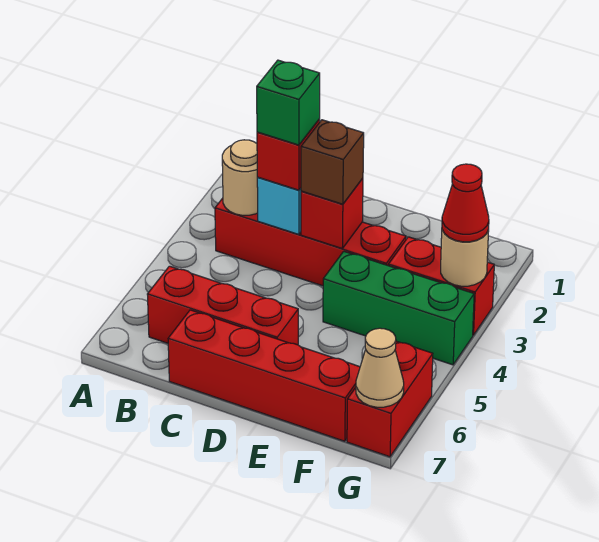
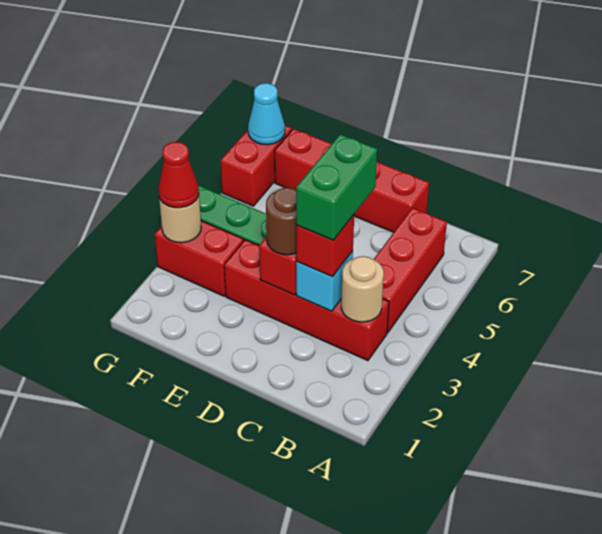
red 1x3 brick [147,266,298,345] -> red 1x3 brick turned to [374,208,447,332]
green 1x1 brick [257,60,320,145] -> green 1x2 brick [296,134,377,240]
brown 1x1 brick [301,120,364,204] -> brown 1x1 round brick [266,188,296,255]
tan 1x1 cone [356,328,404,407] -> cyan 1x1 cone [248,83,285,145]

